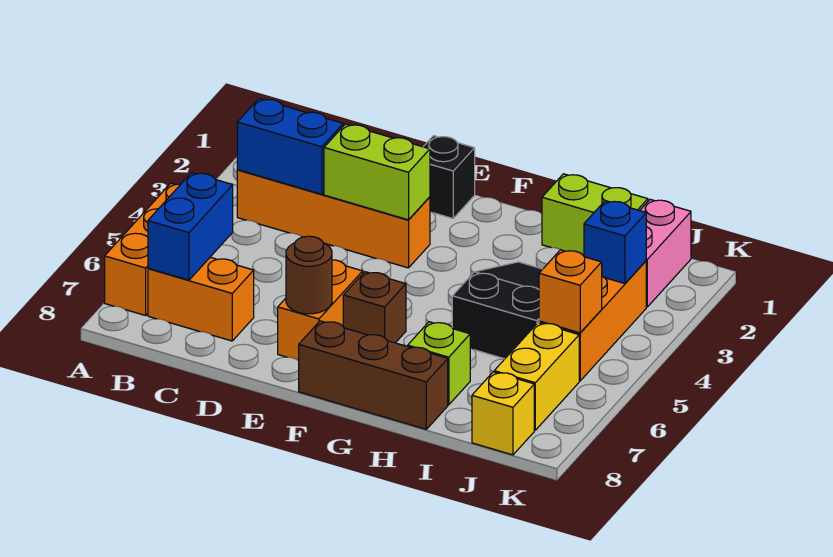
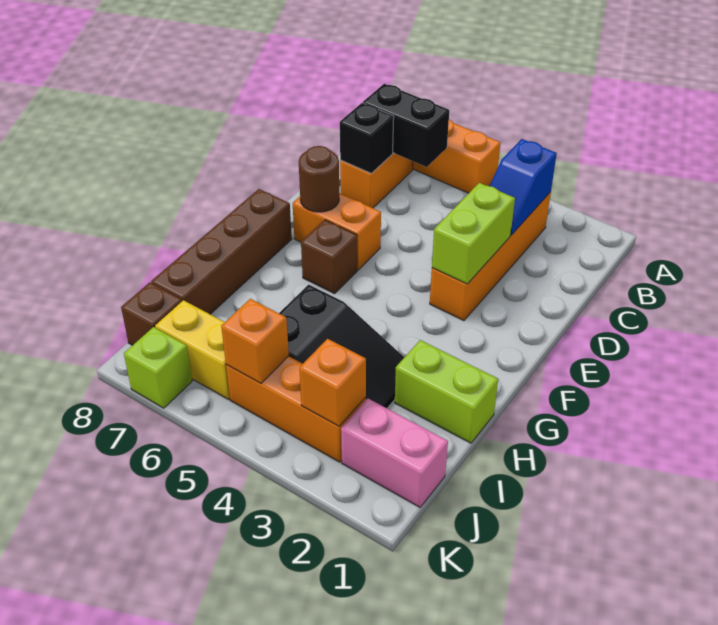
blue 1x2 brick [237,99,343,194] -> blue 1x2 slope [490,139,557,235]
blue 1x2 brick [148,173,233,280] -> black 1x2 brick [363,84,449,167]
black 1x1 brick [423,136,475,219] -> black 1x1 brick moved to [340,103,394,174]
brown 1x3 brick [299,321,448,429] -> brown 1x4 brick [151,189,292,314]
lime 1x2 brick [542,174,648,256] -> lime 1x2 brick turned to [395,340,498,443]
lime 1x1 brick [408,322,470,405] -> lime 1x1 brick moved to [124,327,192,408]
blue 1x1 brick [584,201,646,284] -> orange 1x1 brick [299,339,366,426]
yellow 1x1 brick [472,372,534,455] -> brown 1x1 brick [121,282,182,345]

